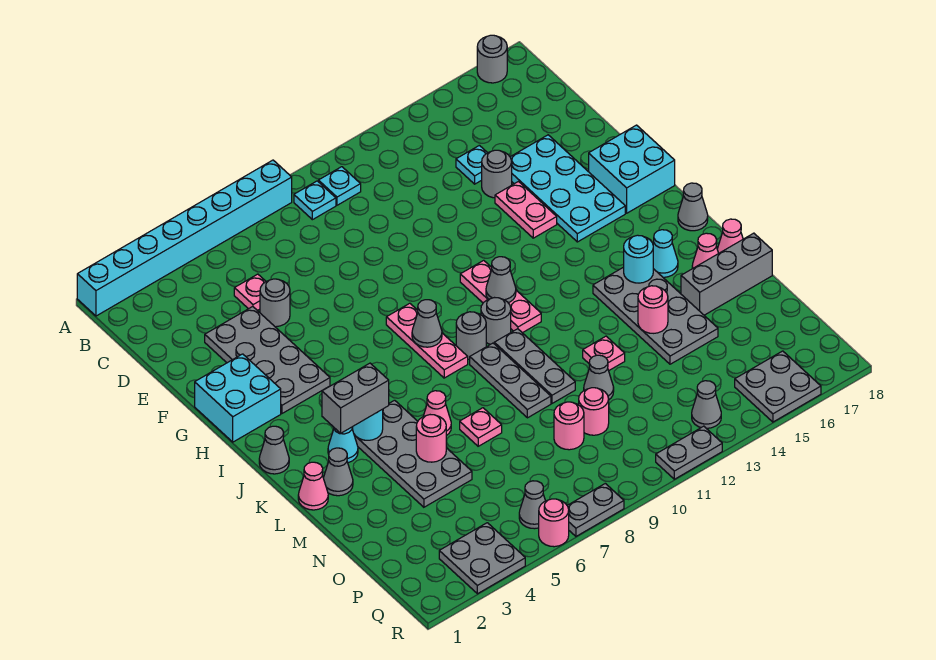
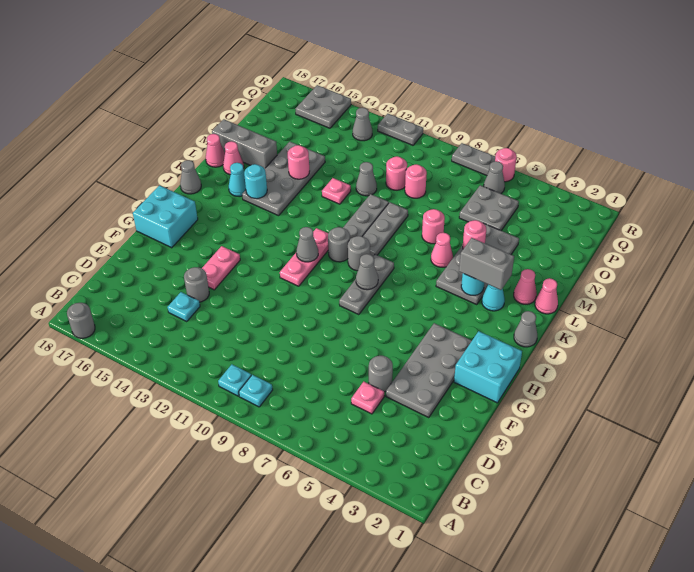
cyan 1x8 brick [77,160,292,316] -> none
cyan 2x4 plate [510,135,625,242] -> none
pink 1x3 plate [386,303,468,378] -> grey 1x3 plate [339,254,394,315]
grey 1x1 cone [324,448,353,496] -> pink 1x1 cone [514,269,537,304]
pink 1x1 plate [460,408,502,446] -> pink 1x1 round brick [422,209,445,244]
grey 2x2 plate [439,523,525,594] -> grey 2x2 plate moved to [459,185,519,230]

